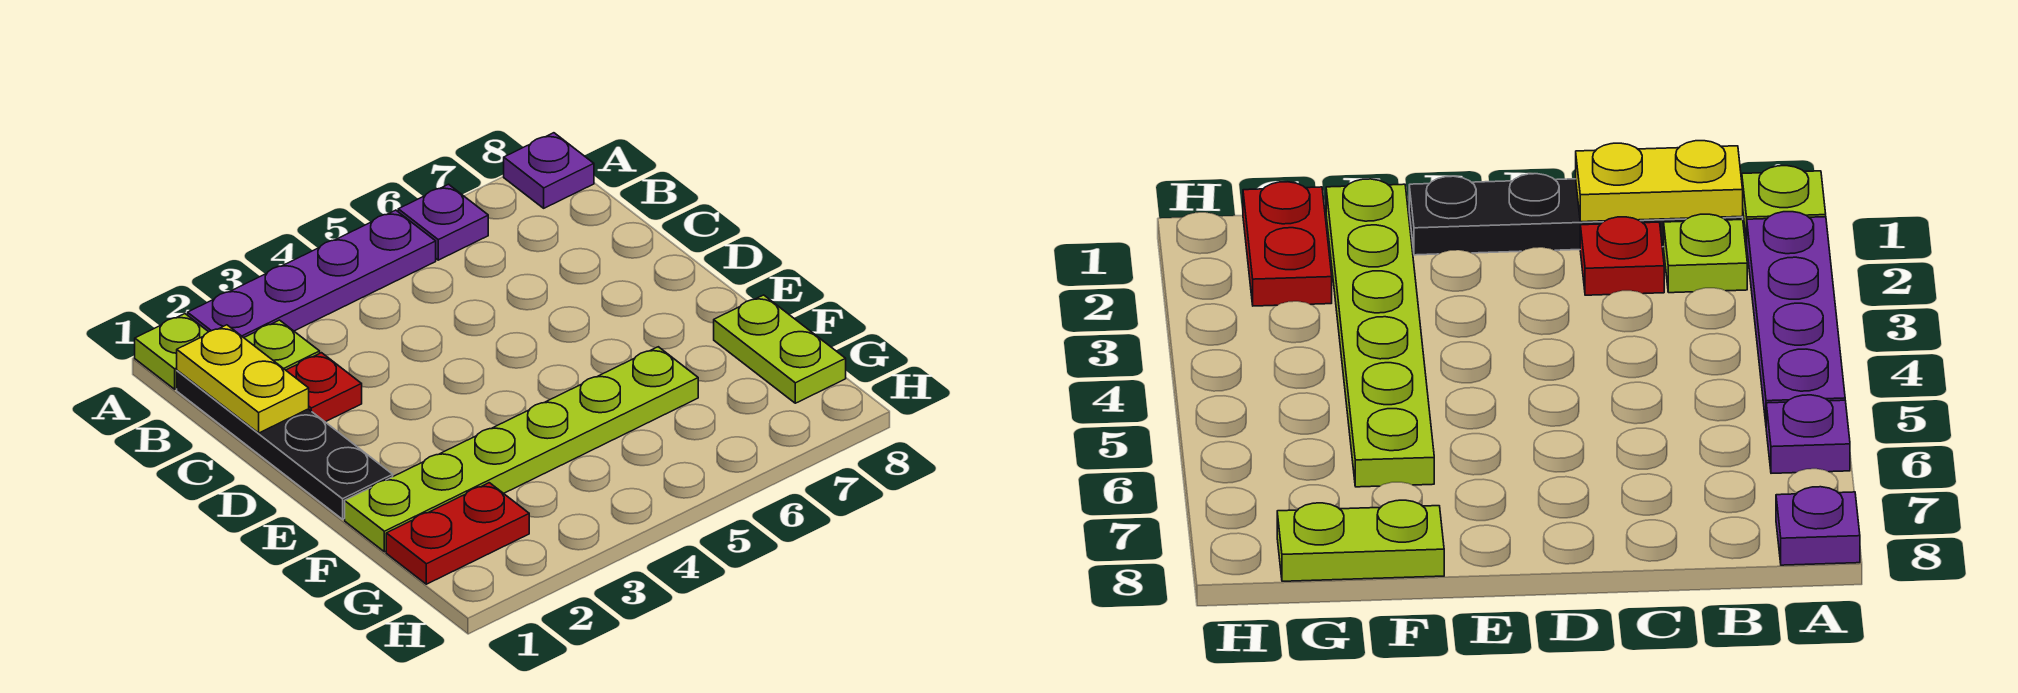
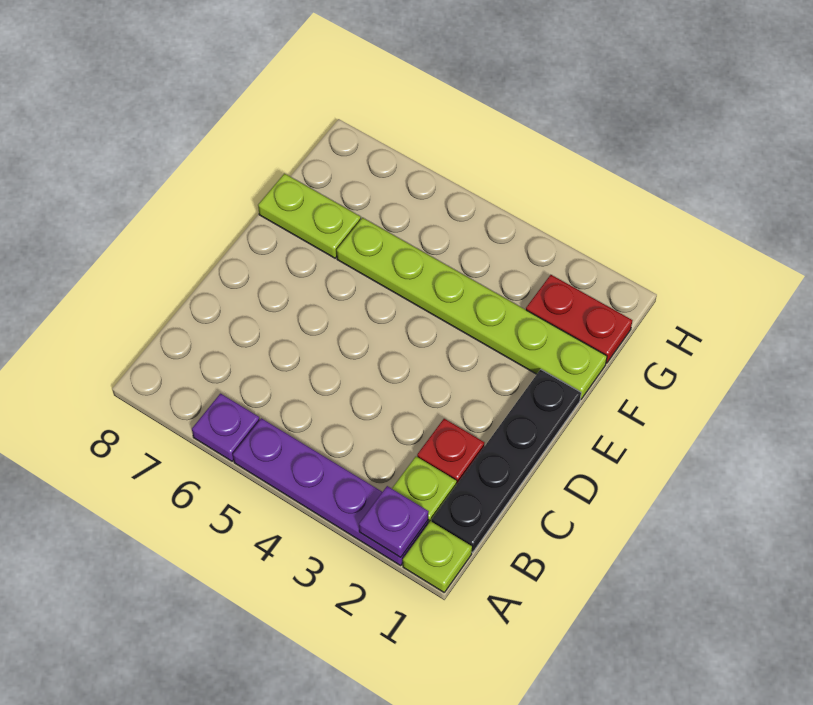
purple 1x1 plate [504,133,594,208] -> purple 1x1 plate moved to [359,486,429,557]
yellow 1x2 plate [177,325,309,433] -> none
lime 1x2 plate [714,295,846,403] -> lime 1x2 plate turned to [258,174,361,258]

